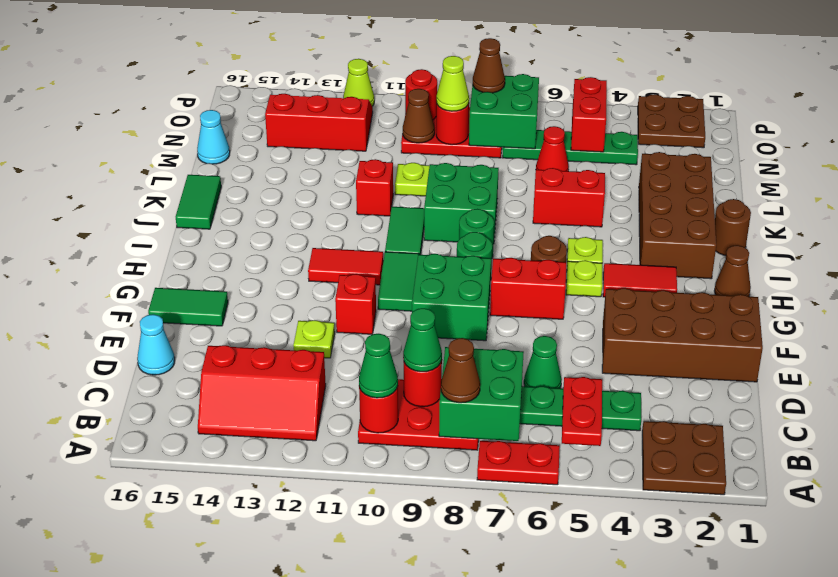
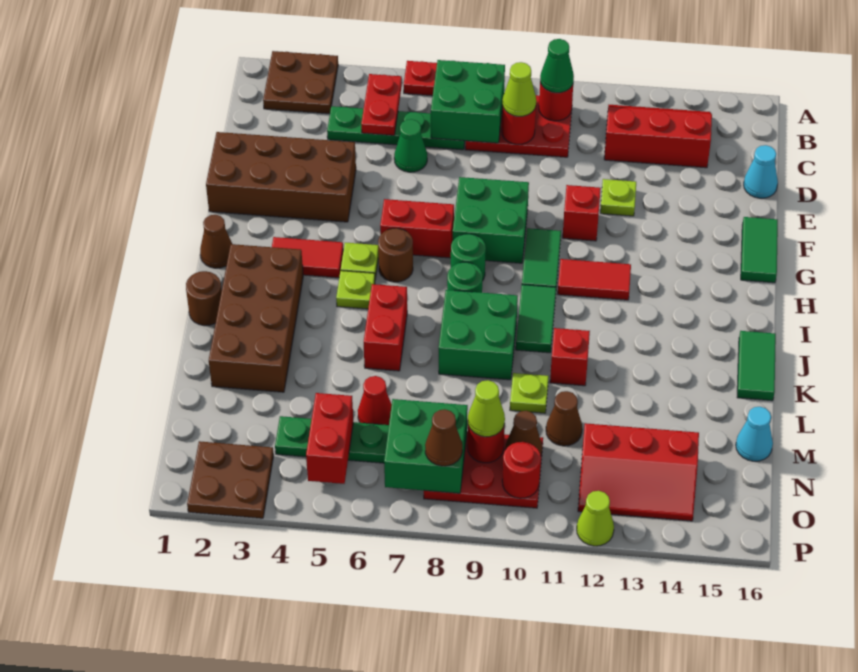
brown 1x1 cone [441,338,480,403] -> brown 1x1 cone moved to [546,391,582,446]
green 1x1 cone [403,308,442,372] -> lime 1x1 cone [503,62,536,116]
green 1x2 tile [148,288,228,326] -> green 1x2 tile turned to [741,217,778,283]
red 1x2 brick [533,168,605,227] -> red 1x2 brick turned to [364,284,407,371]

